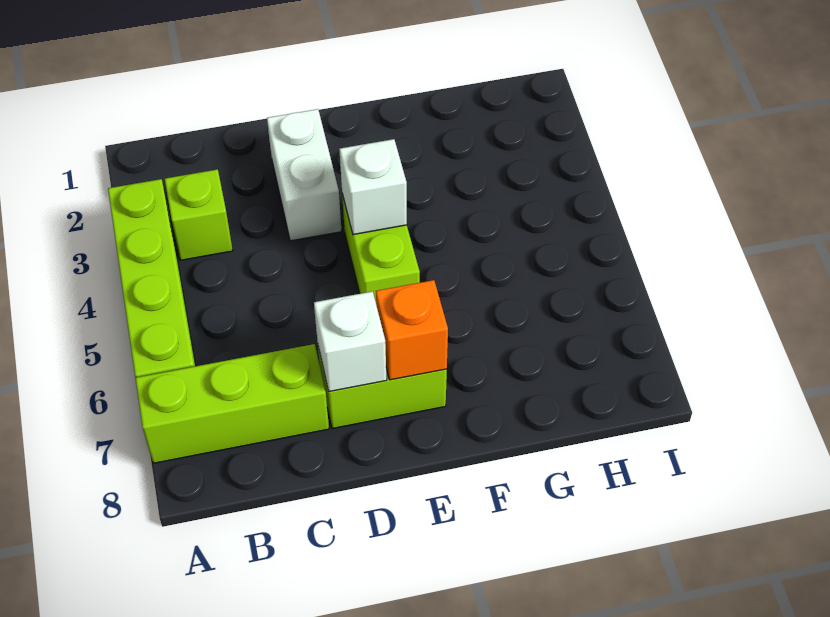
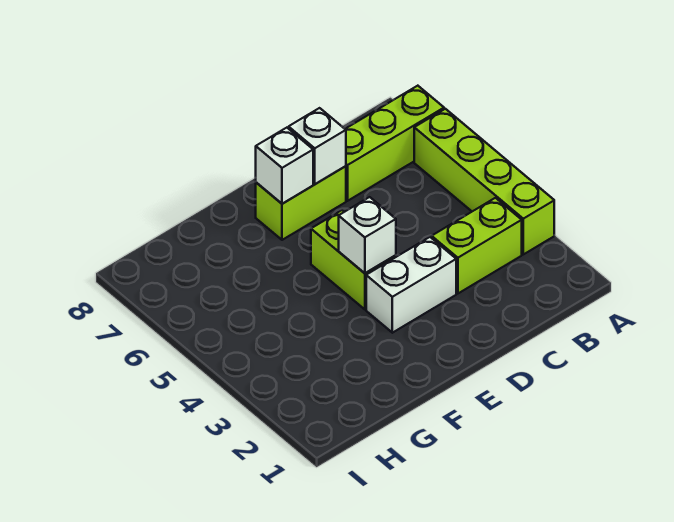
lime 1x1 brick [165,169,233,260] -> lime 1x2 brick [432,198,522,293]
white 1x2 brick [267,109,341,241] -> white 1x2 brick turned to [366,237,456,333]
orange 1x1 brick [376,280,448,380] -> white 1x1 brick [256,128,313,204]

